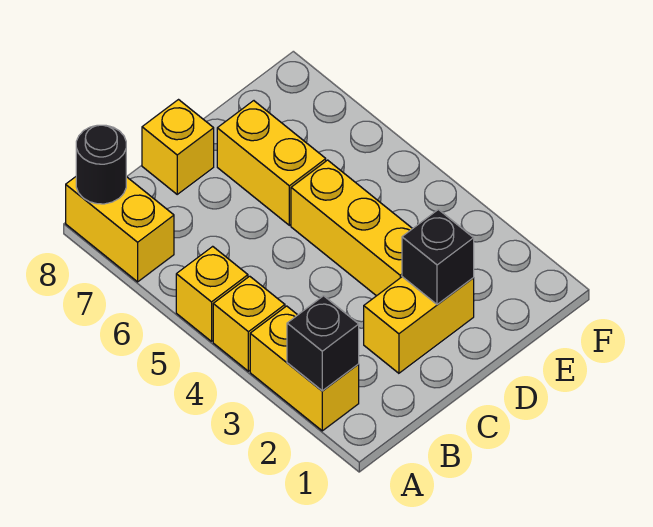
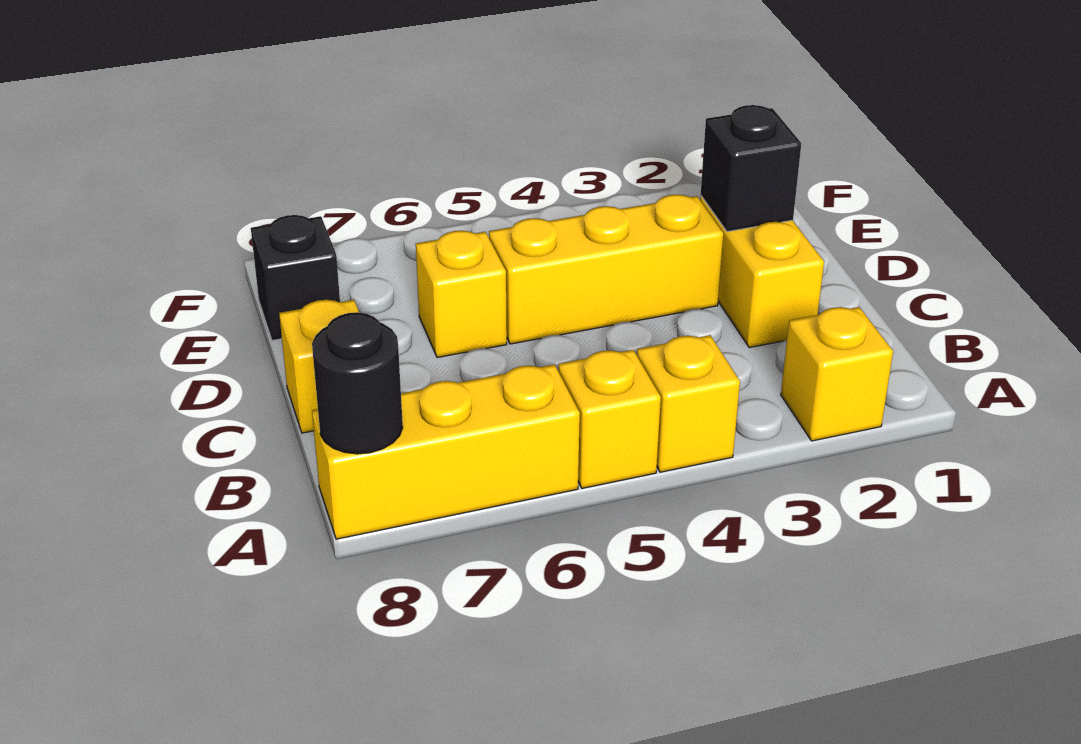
yellow 1x2 brick [250,306,359,431] -> yellow 1x1 brick [781,307,893,441]
black 1x1 brick [287,296,359,391] -> black 1x1 brick moved to [251,215,340,340]
yellow 1x2 brick [66,177,174,282] -> yellow 1x3 brick [312,364,580,539]
yellow 1x2 brick [217,101,326,225] -> yellow 1x1 brick [416,231,507,358]

